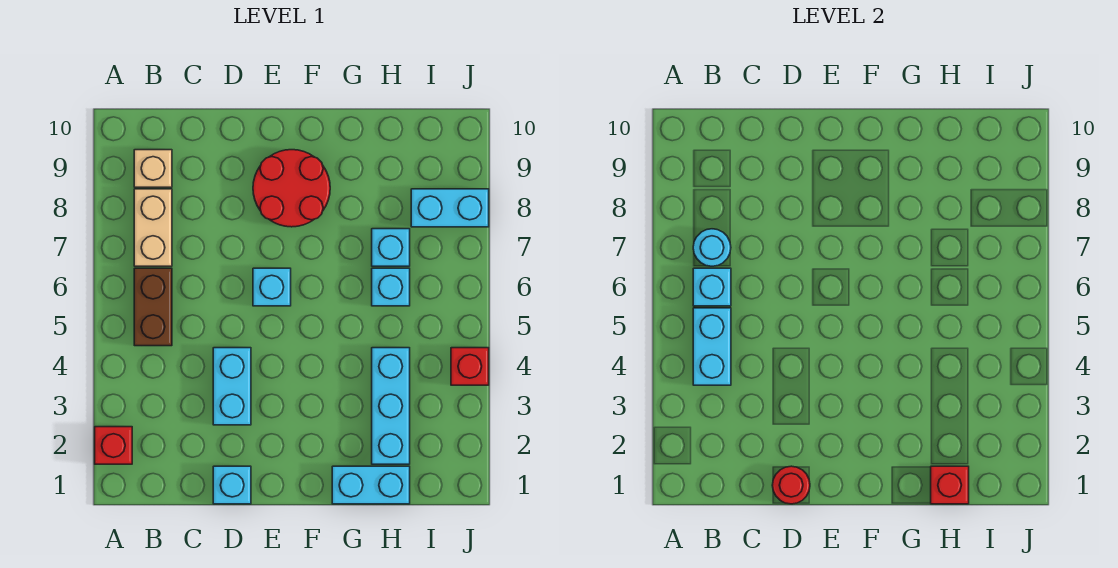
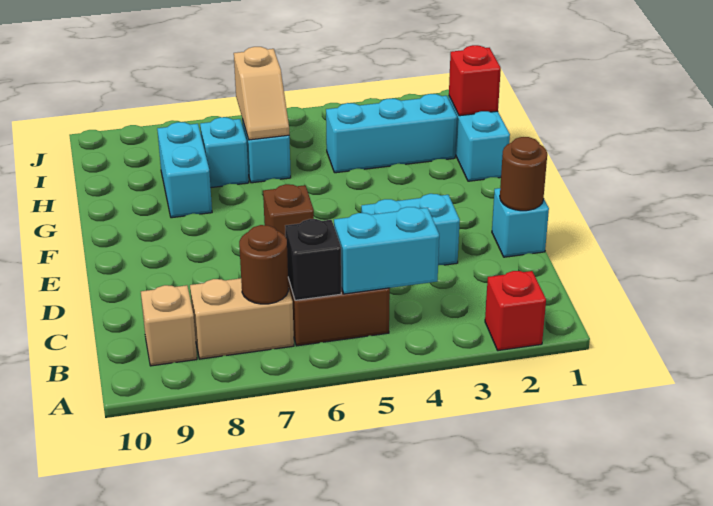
cyan 1x1 brick [693,268,731,306] -> black 1x1 brick [285,219,341,300]
cyan 1x1 round brick [693,229,731,266] -> brown 1x1 round brick [239,225,289,304]
red 1x1 round brick [772,466,810,504] -> brown 1x1 round brick [500,137,547,211]
cyan 1x1 brick [253,268,291,306] -> brown 1x1 brick [263,184,314,237]
red 2x2 round brick [253,150,330,227] -> none
none -> tan 1x2 slope [234,47,289,140]
cyan 1x2 brick [411,189,489,227] -> cyan 1x2 brick moved to [157,122,212,218]
red 1x1 brick [451,348,489,385] -> none

